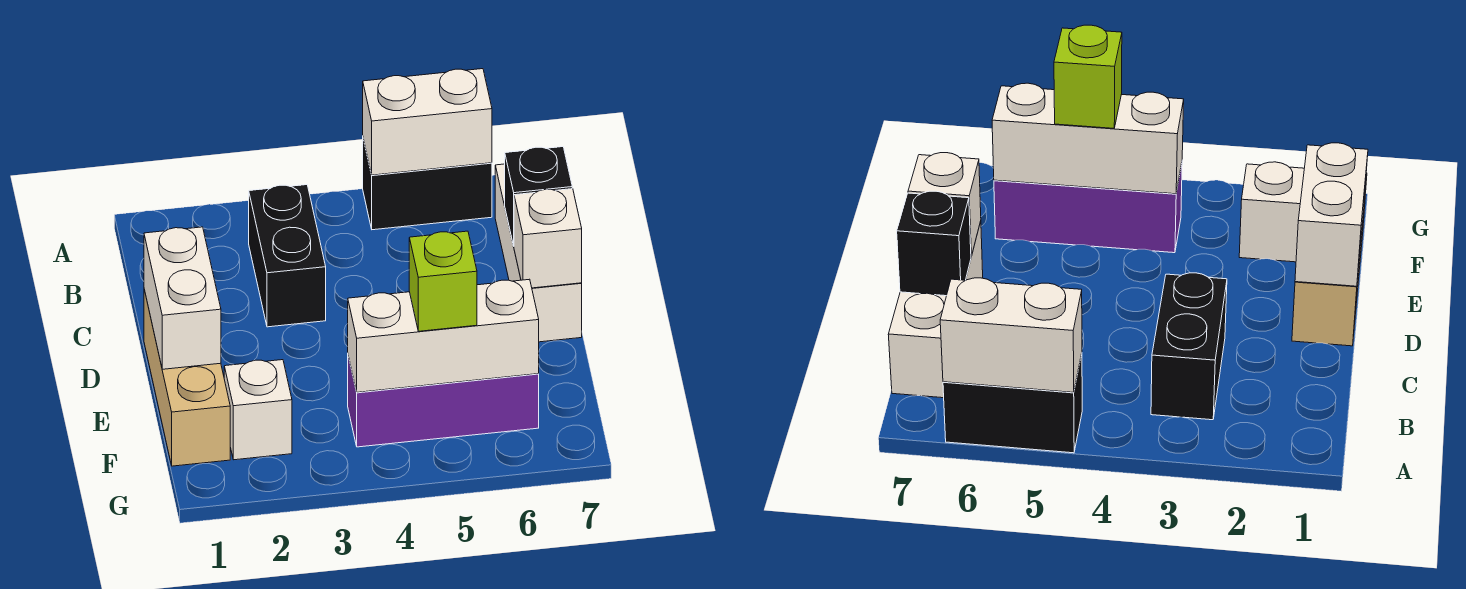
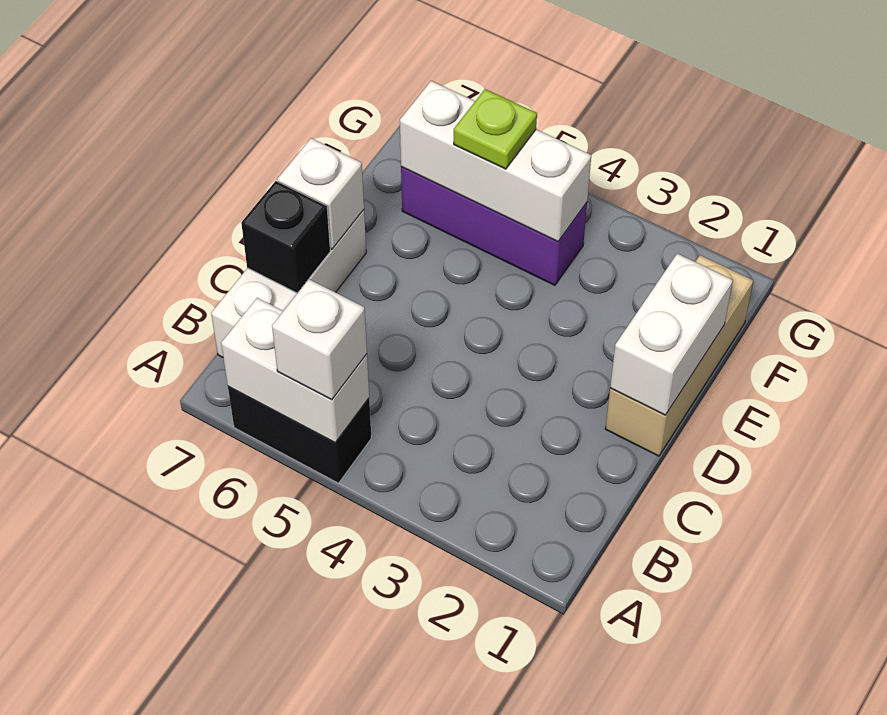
black 1x2 brick [249,185,326,327] -> none
white 1x1 brick [224,360,292,460] -> white 1x1 brick moved to [272,279,367,400]
lime 1x1 brick [409,231,477,331] -> lime 1x1 plate [454,89,537,169]

